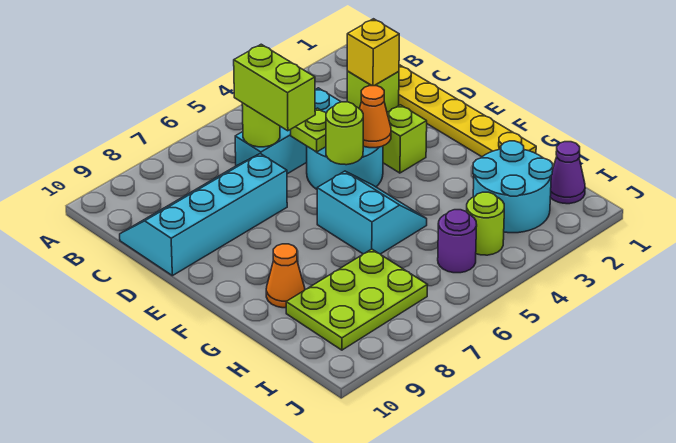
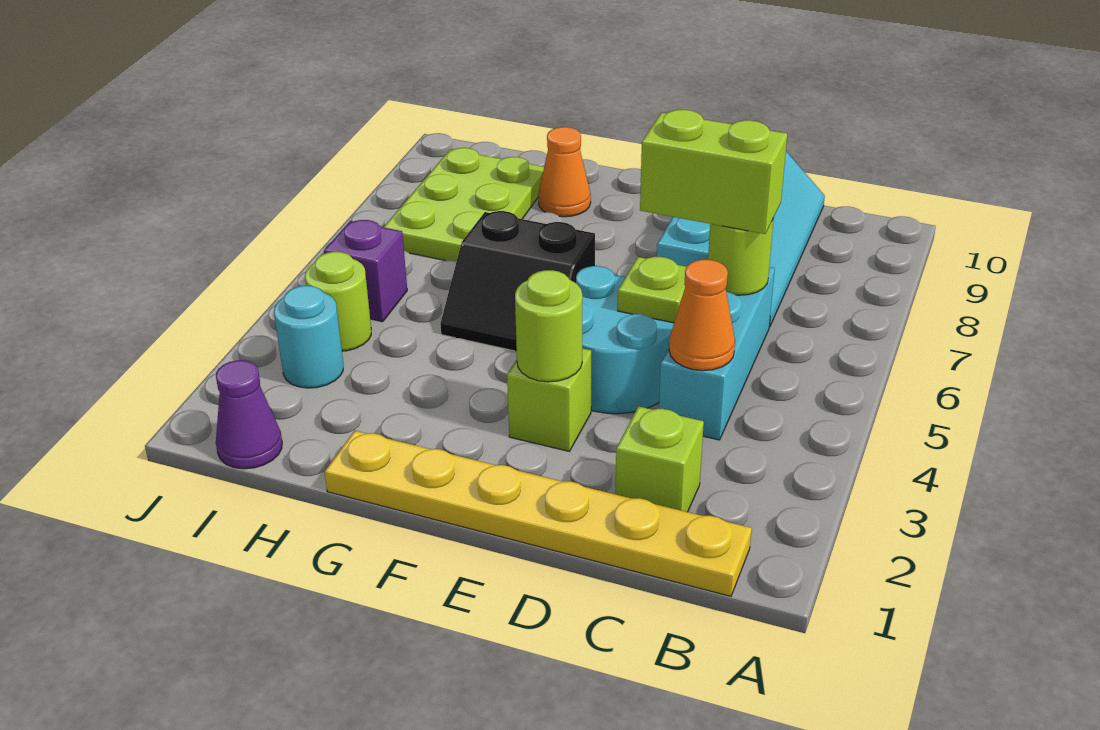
yellow 1x1 brick [347,19,399,86] -> none
orange 1x1 cone [360,86,391,148] -> orange 1x1 cone moved to [669,260,735,371]
lime 1x1 round brick [326,102,363,165] -> lime 1x1 round brick moved to [515,270,582,382]
cyan 2x2 slope [317,171,427,254] -> black 2x2 slope [440,211,595,351]
cyan 2x2 round brick [473,141,553,233] -> cyan 1x1 round brick [274,286,343,388]
purple 1x1 round brick [438,210,477,273] -> purple 1x1 brick [324,220,407,322]

